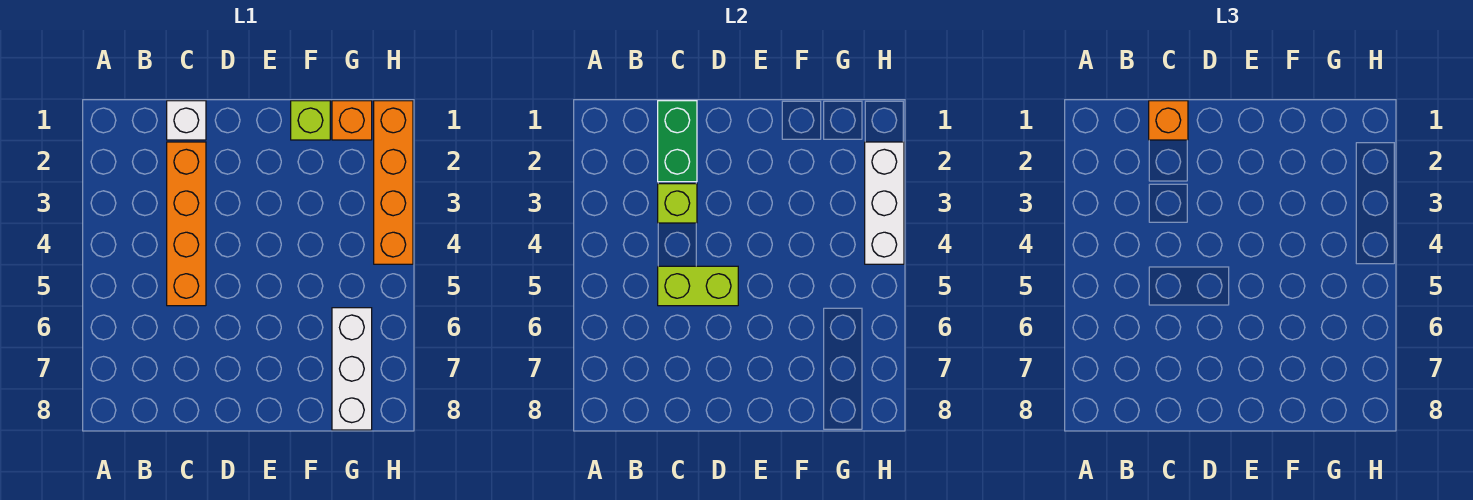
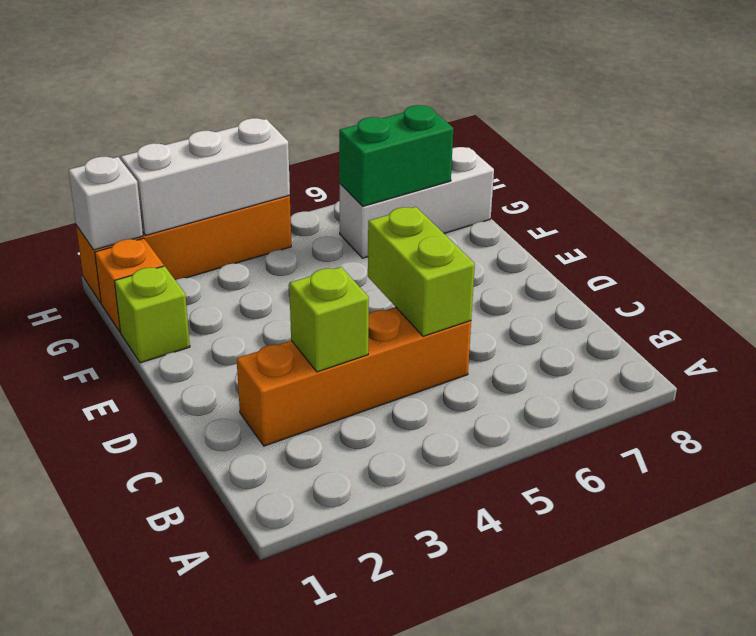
white 1x1 brick [167,101,206,140] -> white 1x1 brick moved to [69,157,143,250]
green 1x2 brick [658,101,697,182] -> green 1x2 brick moved to [339,105,453,206]
orange 1x1 brick [1149,101,1188,140] -> none

